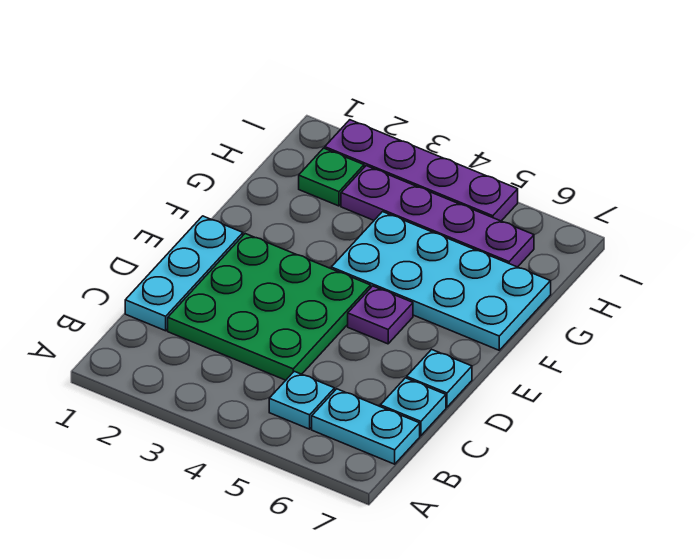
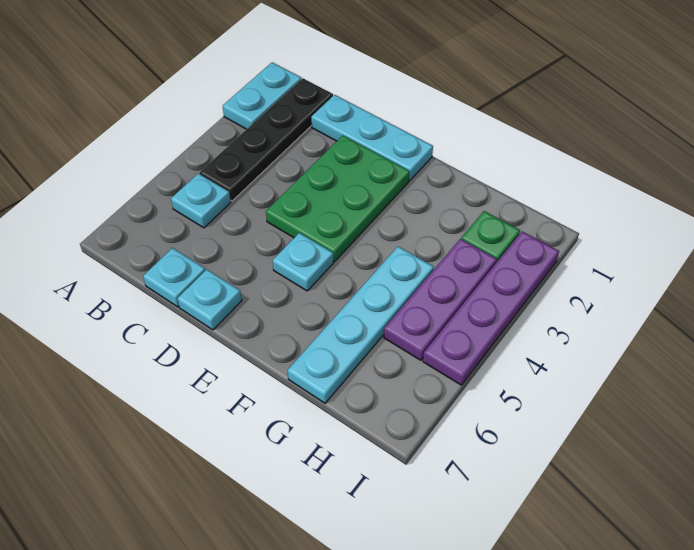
none -> black 1x4 plate [200,78,333,201]
cyan 1x2 plate [312,389,420,464] -> cyan 1x2 plate moved to [223,62,301,129]
green 3x3 plate [168,234,371,380] -> green 2x3 plate [266,136,410,262]
purple 1x1 plate [348,286,413,344] -> cyan 1x1 plate [273,233,333,291]
cyan 2x4 plate [331,212,551,350] -> cyan 1x4 plate [288,246,434,403]
purple 1x4 plate [341,166,534,267] -> purple 1x3 plate [384,239,497,360]

